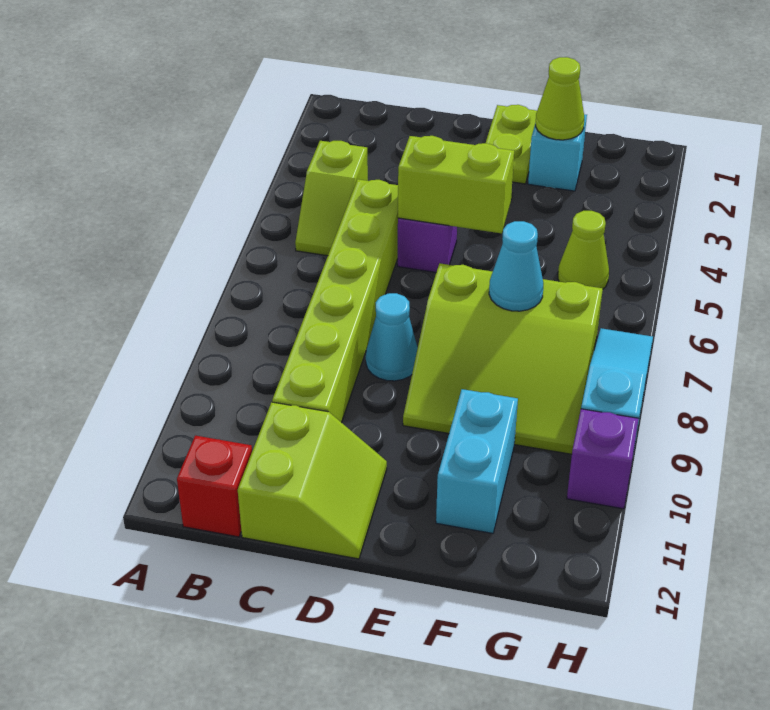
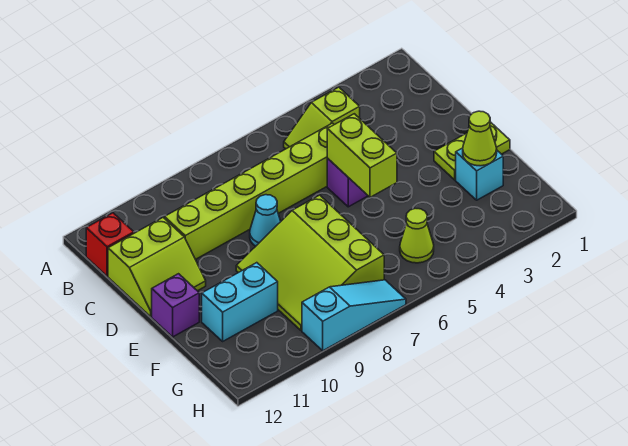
cyan 1x1 cone [489,221,543,311] -> none
purple 1x1 brick [567,409,639,509] -> purple 1x1 brick moved to [152,274,199,337]

